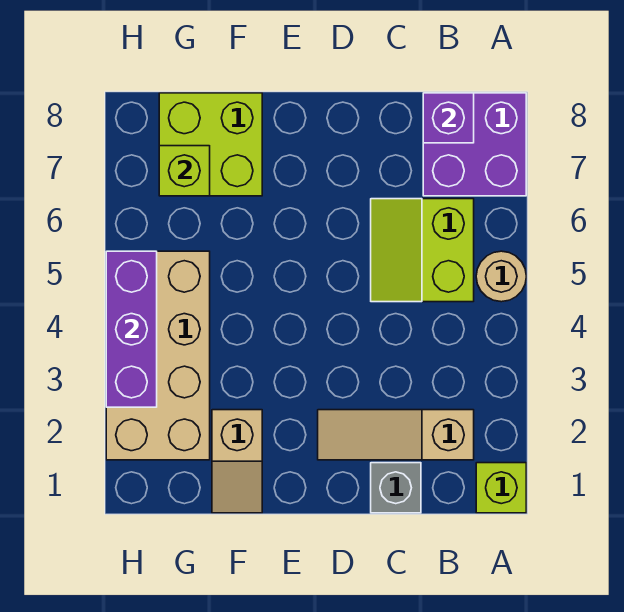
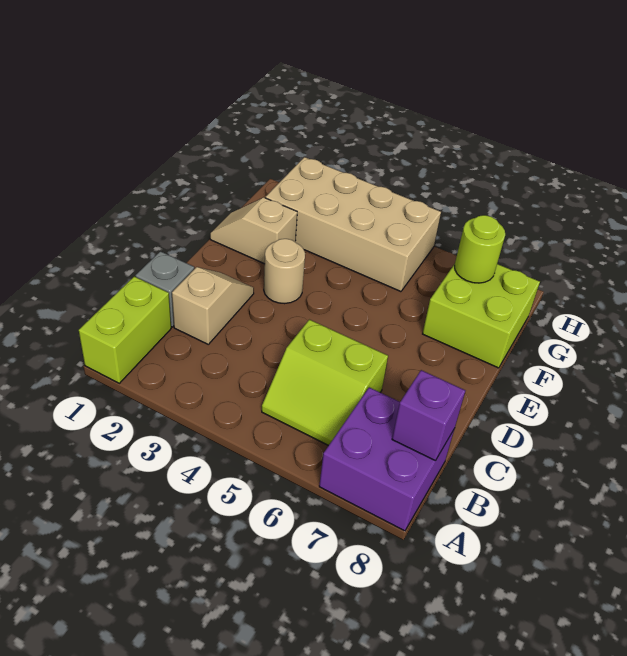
lime 1x1 brick [476,463,526,513] -> lime 1x2 brick [79,276,171,383]
tan 1x1 round brick [476,251,526,302] -> tan 1x1 round brick moved to [264,239,305,304]
tan 1x3 slope [318,410,474,460] -> tan 1x2 slope [172,267,254,344]
lime 2x2 slope [371,199,474,302] -> lime 2x2 slope turned to [262,320,388,446]
lime 1x1 brick [159,146,210,196] -> lime 1x1 round brick [455,215,505,283]
purple 1x3 brick [106,251,157,407] -> none

